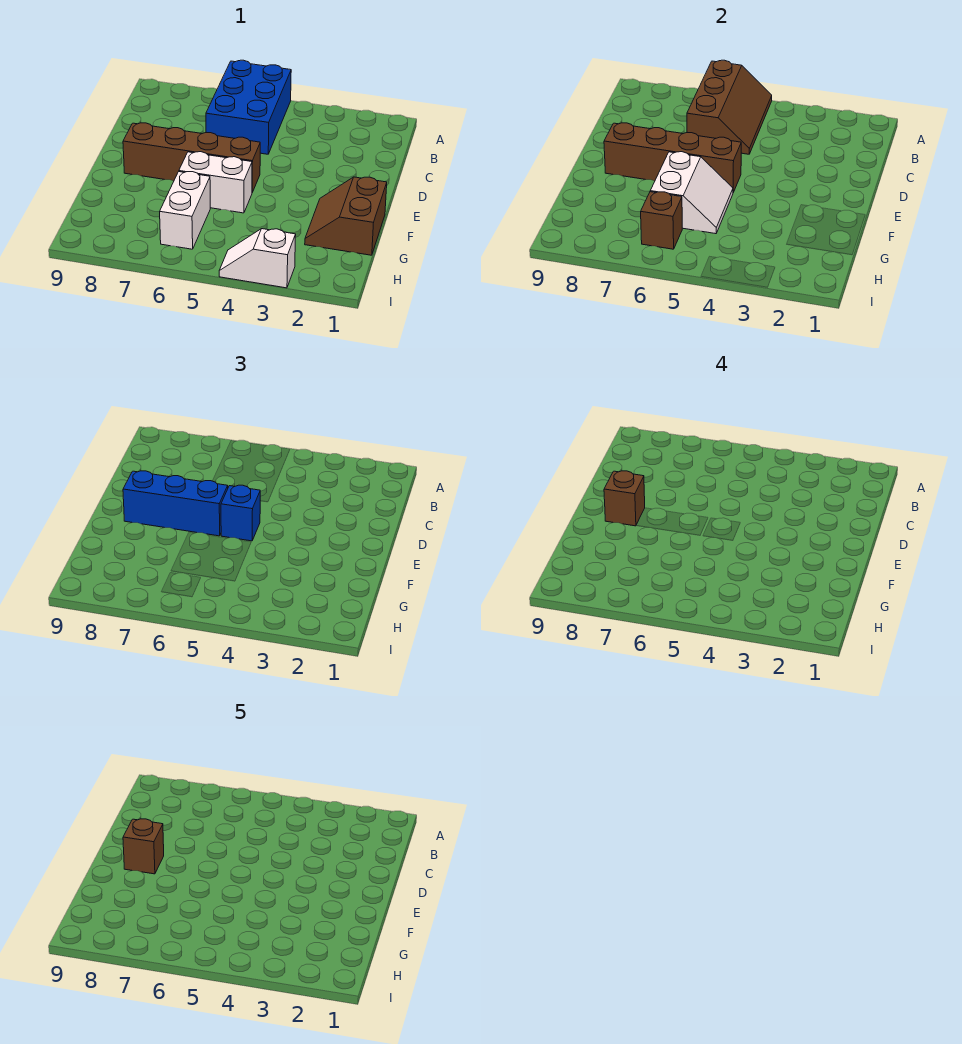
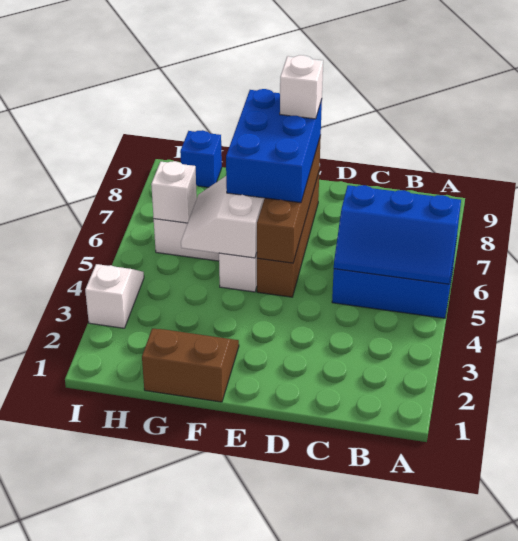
brown 2x3 slope [687,60,772,154] -> blue 2x3 slope [334,185,461,284]
blue 1x1 brick [221,485,260,541] -> blue 1x1 brick moved to [180,130,222,187]
blue 1x3 brick [123,471,228,536] -> blue 2x3 brick [226,89,322,203]
brown 1x1 brick [604,471,645,526] -> white 1x1 brick [280,55,323,119]
brown 1x1 brick [123,819,164,874] -> none
white 2x2 slope [650,152,733,234] -> white 2x2 slope turned to [181,176,265,258]
brown 1x1 brick [641,192,682,249] -> white 1x1 brick [151,161,197,223]

